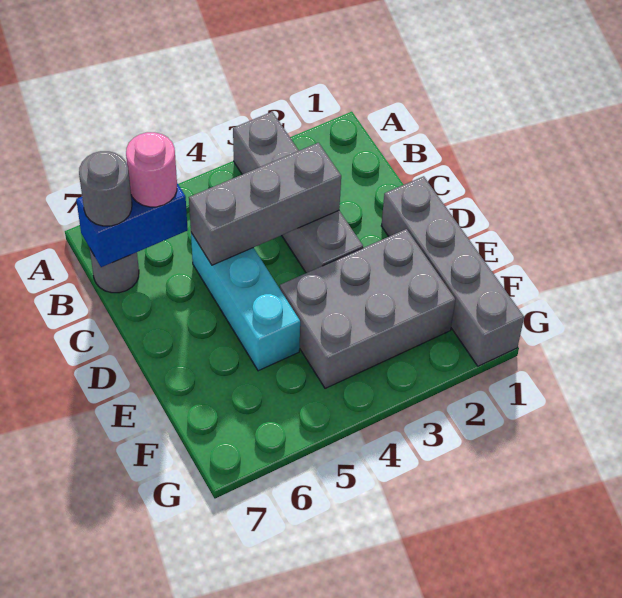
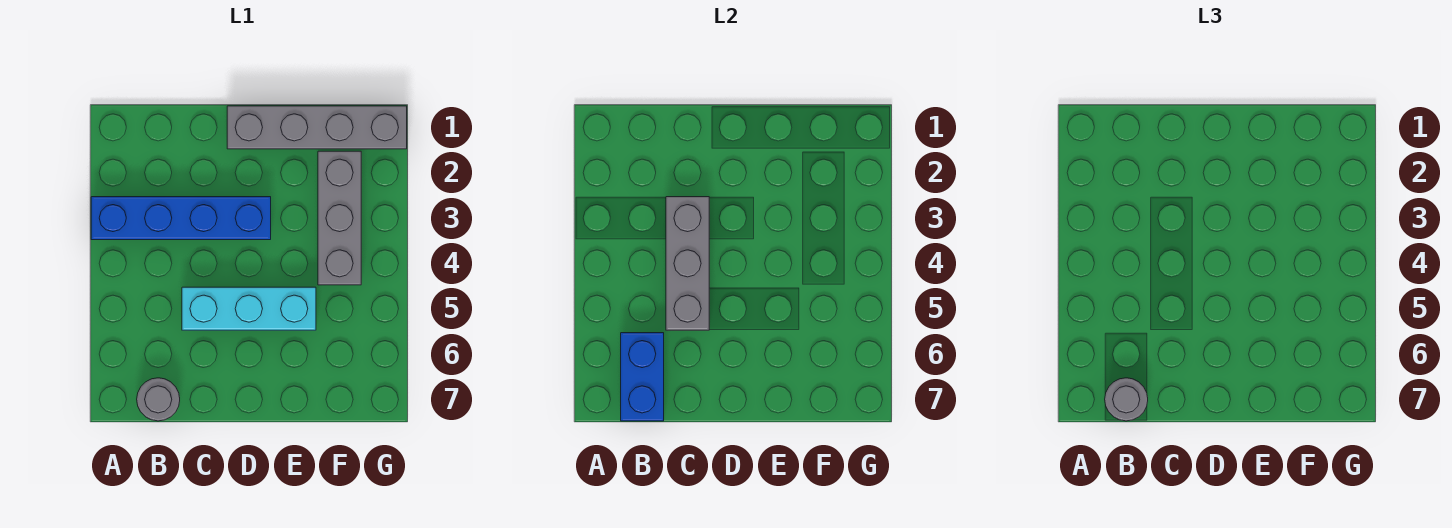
grey 1x4 brick [233,112,363,273] -> blue 1x4 brick [91,197,271,240]
pink 1x1 round brick [126,132,177,207] -> none
grey 2x3 brick [280,229,455,388] -> grey 1x3 brick [318,151,361,285]

